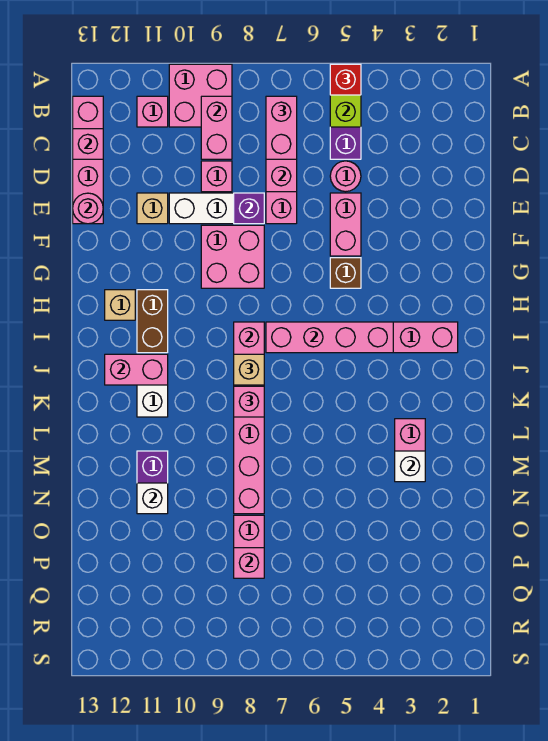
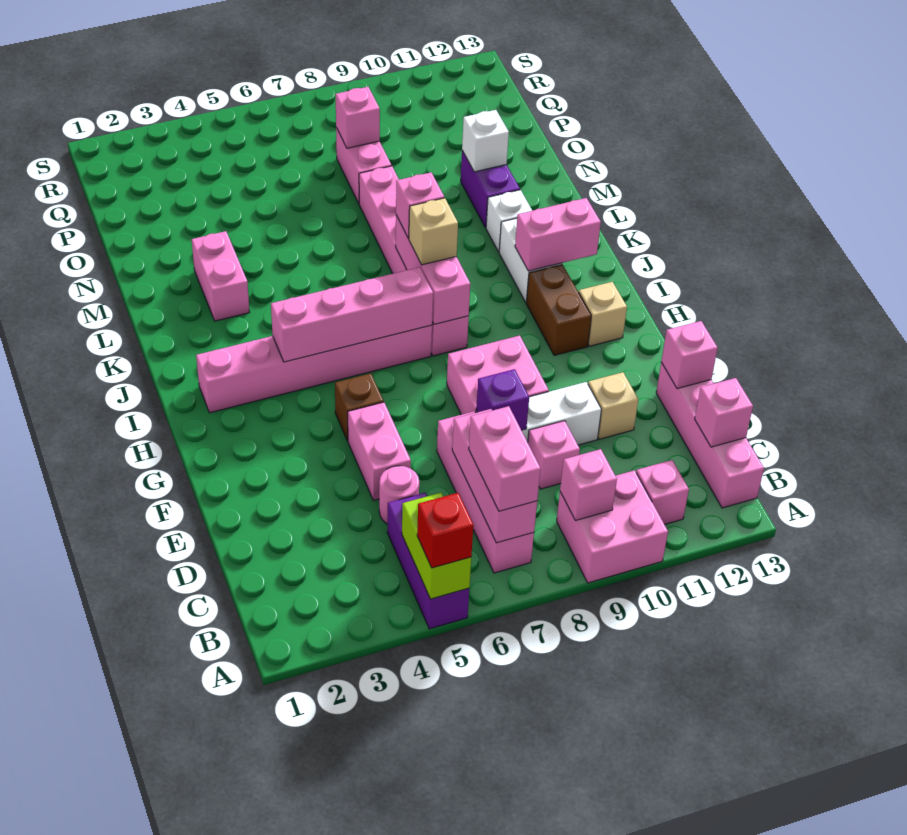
pink 1x2 brick [201,96,232,159] -> pink 1x1 brick [560,449,617,521]
pink 1x1 round brick [73,193,103,224] -> pink 1x1 brick [661,321,717,389]
white 1x1 brick [395,451,425,482] -> white 1x1 brick moved to [486,190,532,252]

